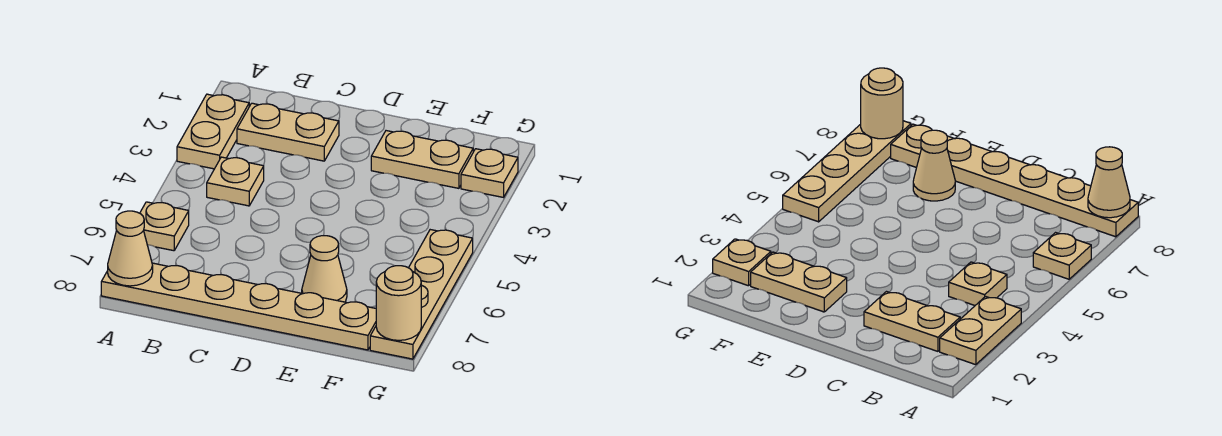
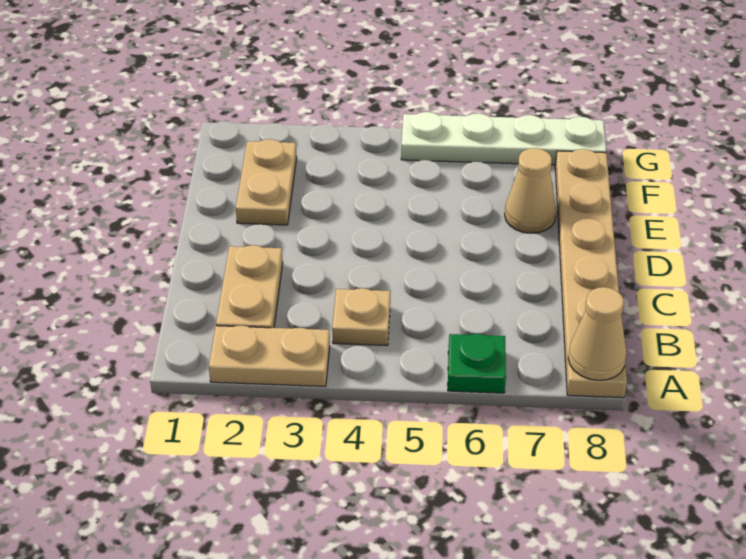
tan 1x1 plate [140,202,189,251] -> green 1x1 plate [448,334,506,393]
tan 1x1 plate [461,149,518,197] -> none
tan 1x4 plate [370,230,473,359] -> white 1x4 plate [401,112,606,165]
tan 1x1 round brick [376,266,421,340] -> none

